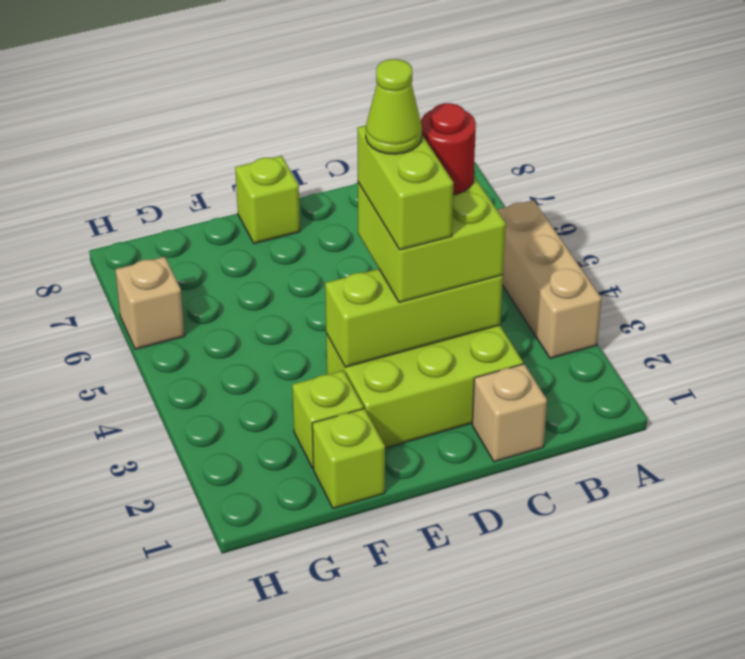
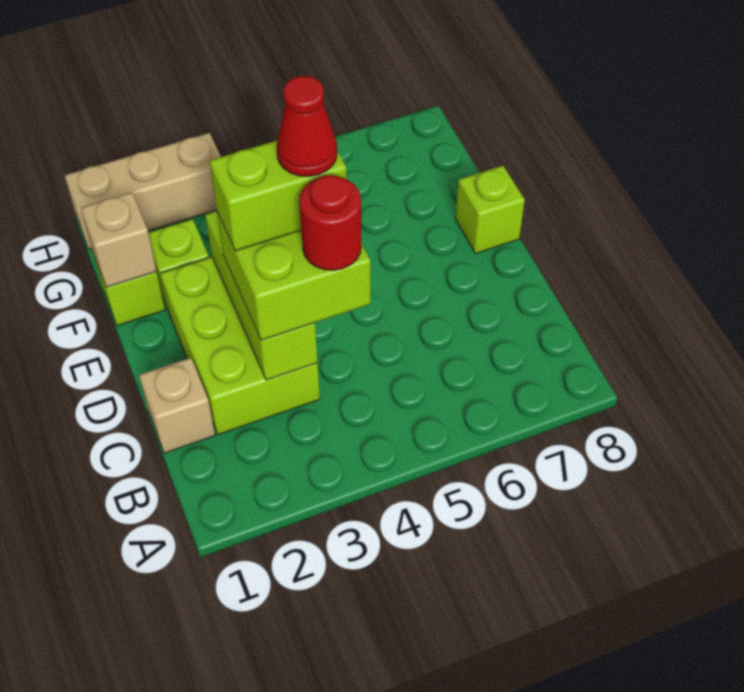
tan 1x3 brick [497,200,602,358] -> tan 1x3 brick moved to [64,133,221,249]
lime 1x1 cone [366,59,422,154] -> red 1x1 cone [277,76,337,177]
tan 1x1 brick [115,257,185,349] -> tan 1x1 brick moved to [81,192,157,287]

